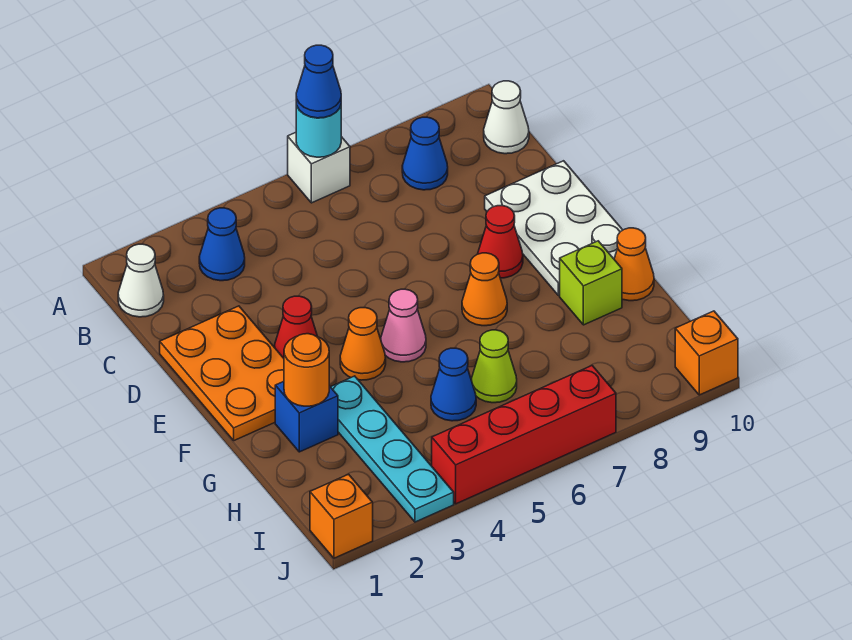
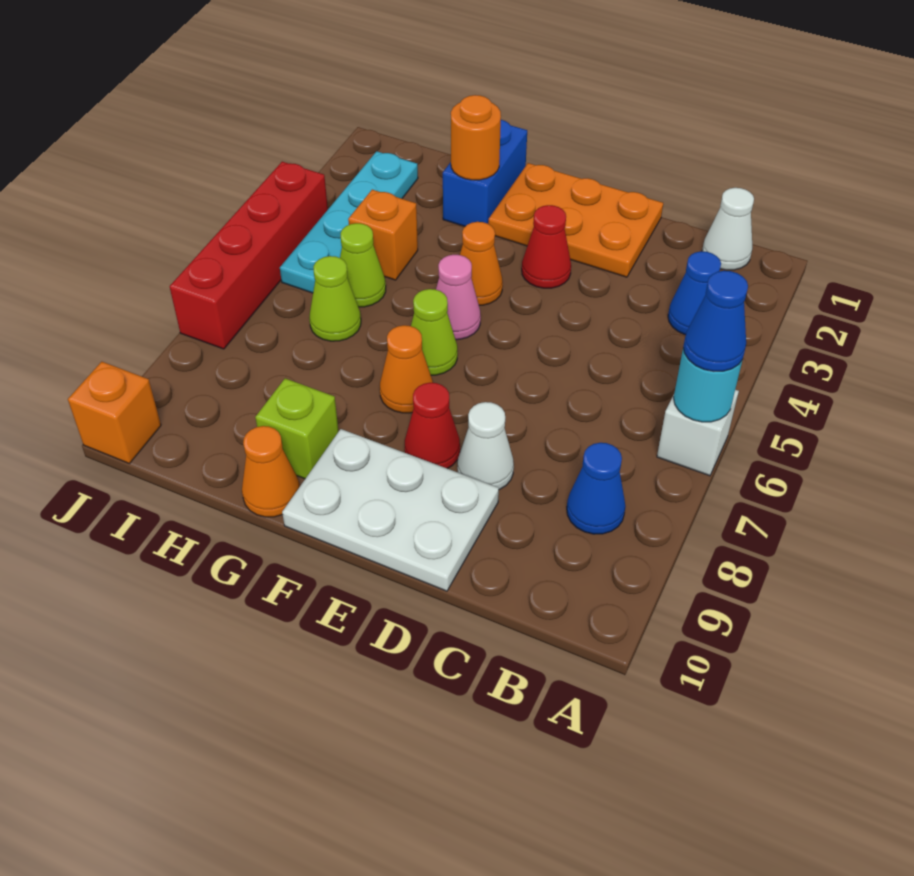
white 1x1 cone [484,81,529,154] -> white 1x1 cone moved to [458,402,514,490]
none -> lime 1x1 cone [411,289,457,375]
blue 1x1 brick [275,381,338,452] -> blue 1x2 brick [443,120,527,226]
cyan 1x4 plate [331,376,454,522] -> cyan 1x4 plate turned to [280,151,418,293]
blue 1x1 cone [431,348,476,421] -> lime 1x1 cone [340,223,386,307]
orange 1x1 brick [310,474,373,558] -> orange 1x1 brick moved to [348,190,418,280]

